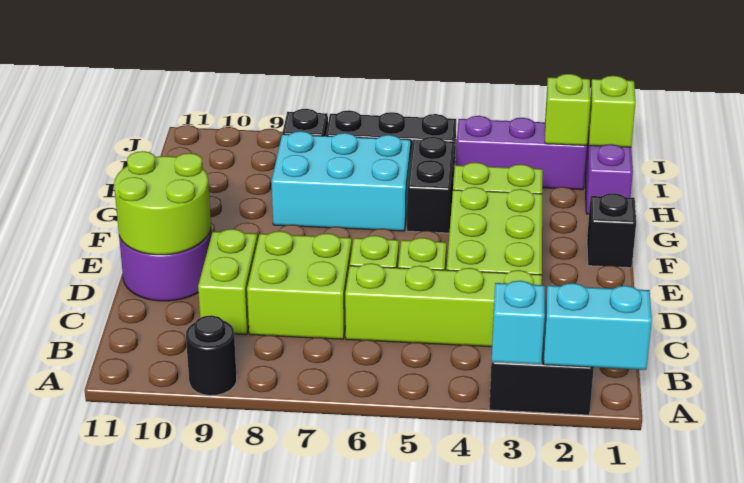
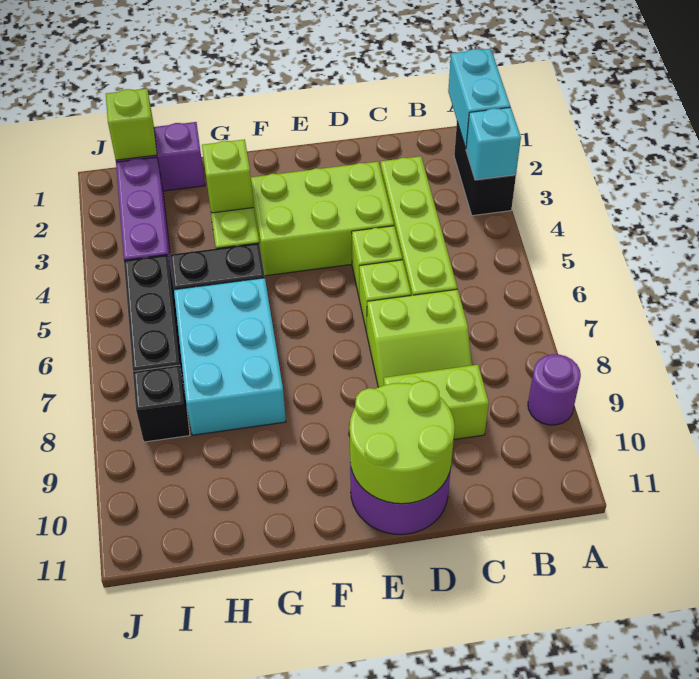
black 1x1 round brick [186,315,237,396] -> purple 1x1 round brick [528,354,581,425]
lime 2x2 brick [247,231,352,339] -> lime 2x2 slope [367,289,472,387]
black 1x1 brick [587,193,636,268] -> none
lime 1x1 brick [545,74,591,145] -> lime 1x1 brick moved to [202,139,254,213]

